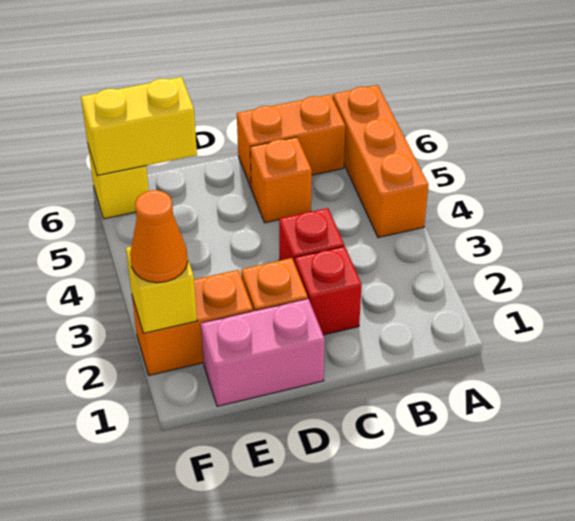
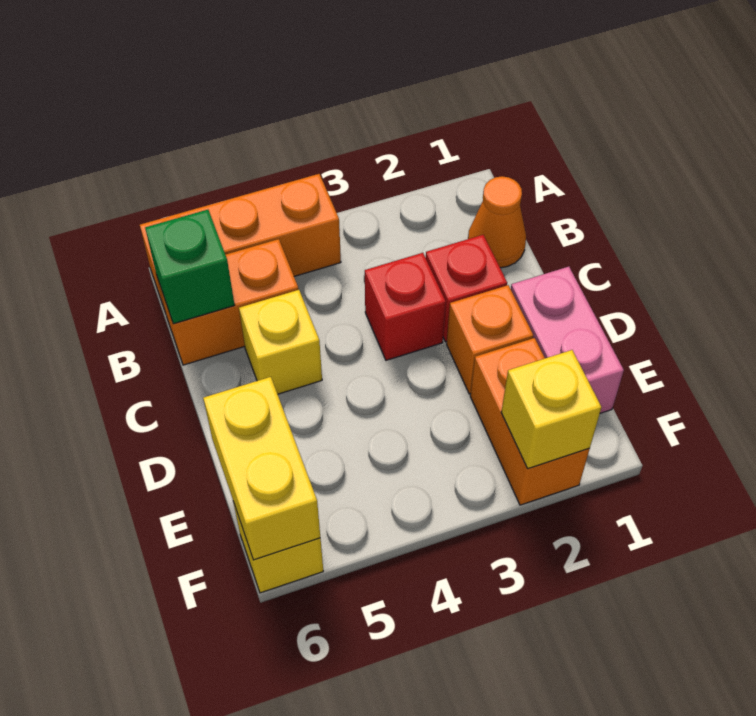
orange 1x2 brick [237,94,345,187] -> orange 1x2 brick turned to [157,239,298,365]
none -> green 1x1 brick [145,210,235,324]
orange 1x1 brick [250,137,312,223] -> yellow 1x1 brick [239,290,322,394]
orange 1x1 cone [130,190,188,283] -> orange 1x1 cone moved to [468,176,526,268]

